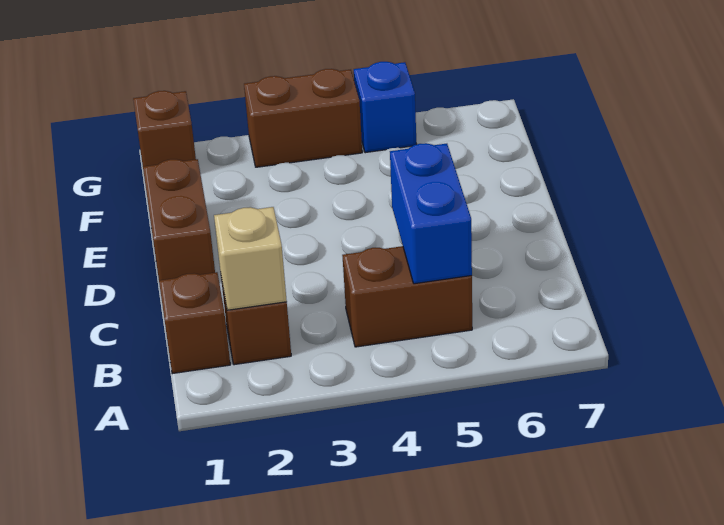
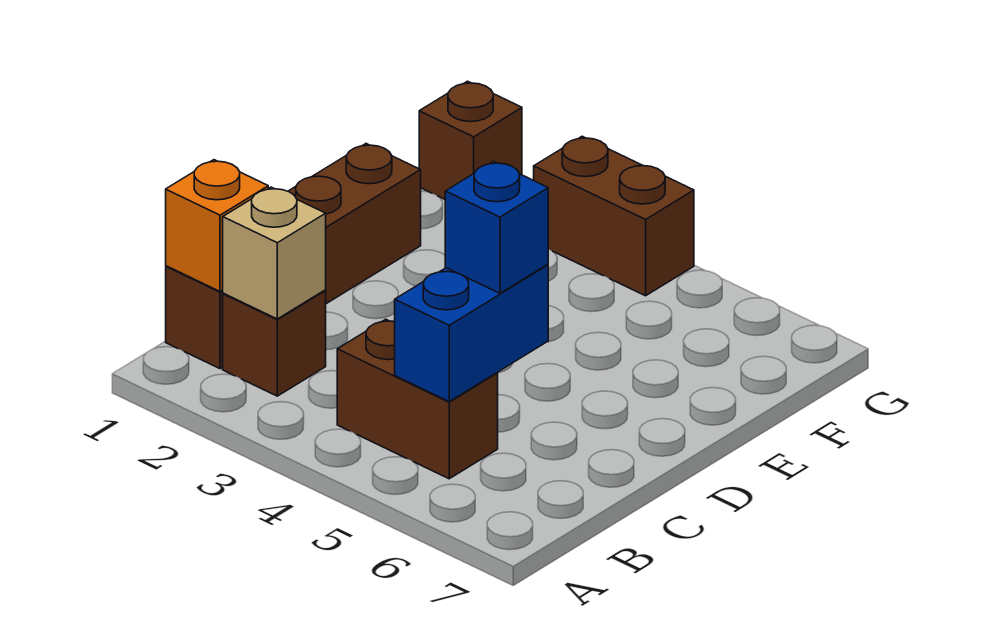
none -> orange 1x1 brick [166,160,268,291]
blue 1x1 brick [354,62,417,153] -> blue 1x1 brick moved to [445,162,548,293]

